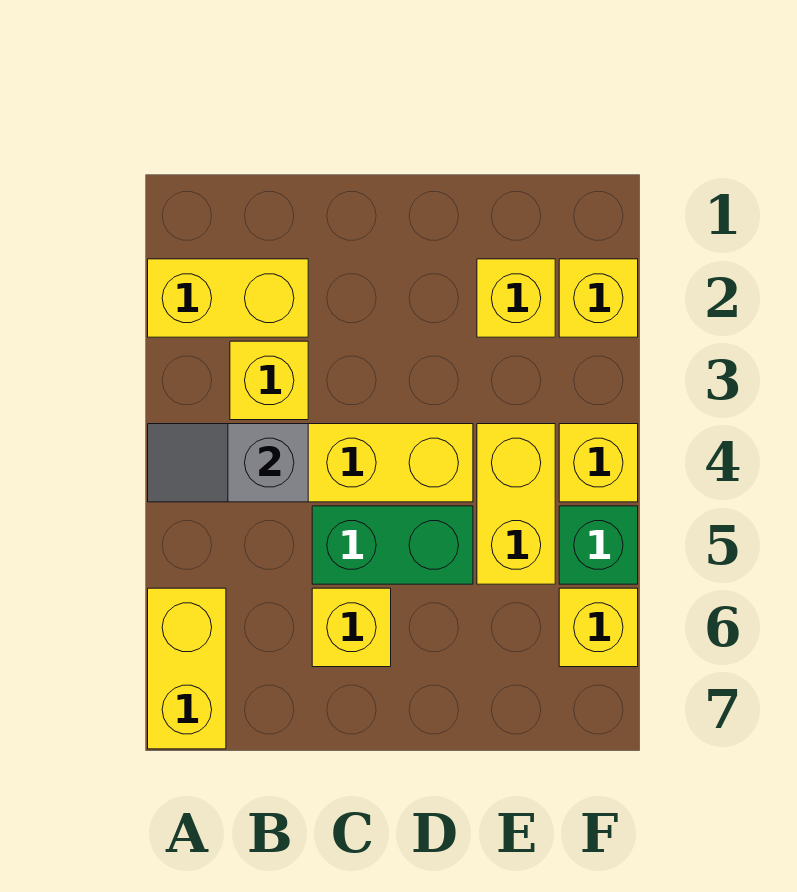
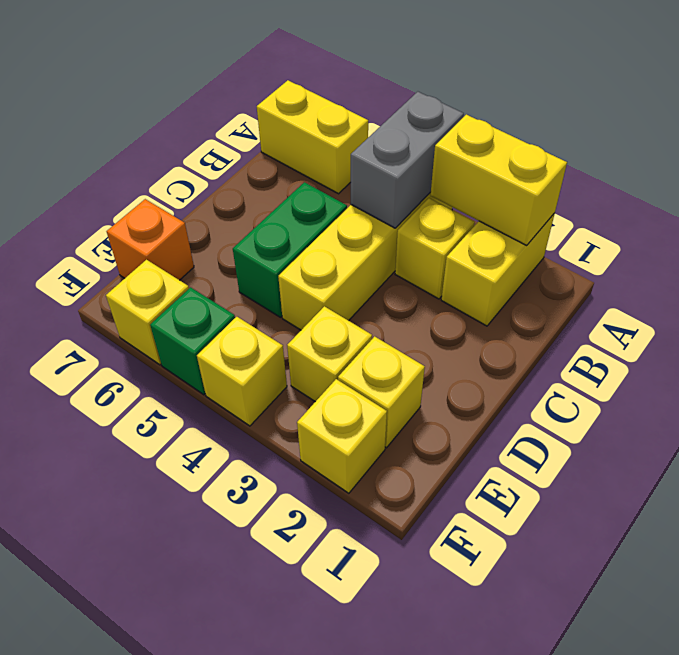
grey 1x2 slope [148,424,308,502] -> grey 1x2 brick [351,92,464,228]
yellow 1x1 brick [312,588,391,667] -> yellow 1x1 brick moved to [287,306,372,402]
yellow 1x2 brick [477,424,555,584] -> yellow 1x2 brick moved to [430,114,567,245]
none -> orange 1x1 brick [107,199,194,280]

